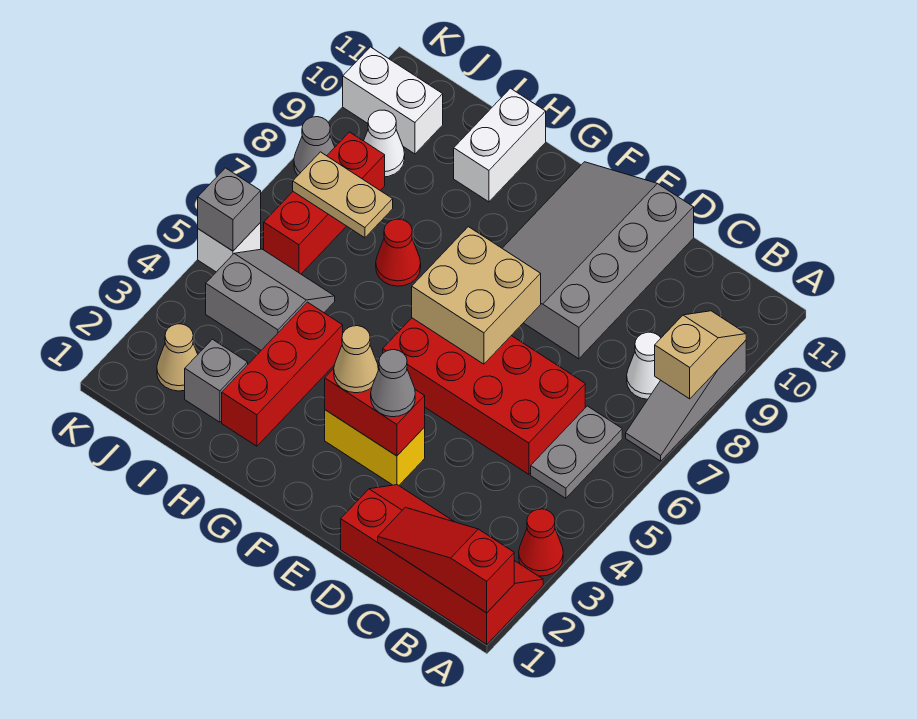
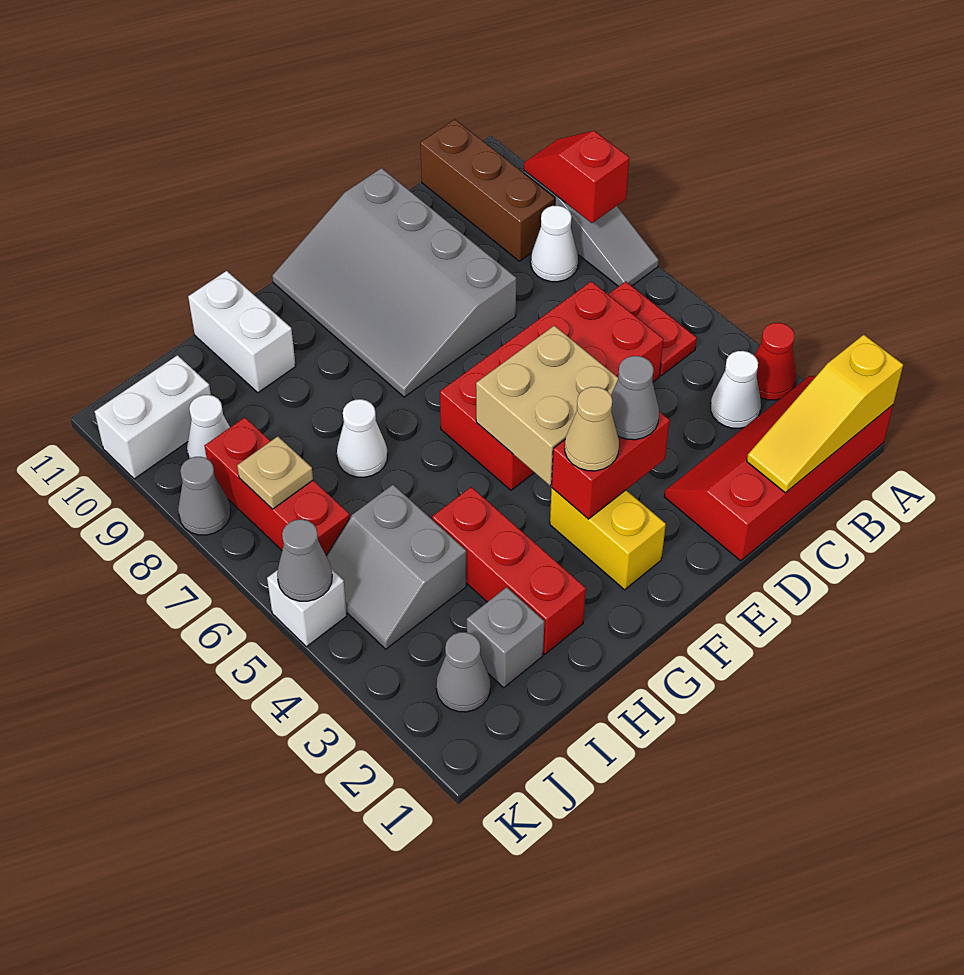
red 1x3 slope [378,507,514,613] -> yellow 1x3 slope [747,335,903,493]
tan 1x2 slope [655,311,746,399] -> red 1x2 slope [524,131,629,223]
none -> white 1x1 cone [711,351,761,428]
grey 1x2 plate [531,406,622,498] -> red 1x2 plate [608,281,697,376]
none -> brown 1x3 brick [420,119,555,261]
yellow 1x2 brick [325,410,425,485] -> yellow 1x2 brick turned to [550,488,666,590]
tan 2x2 brick [412,227,541,364] -> tan 2x2 brick moved to [476,326,618,485]
red 1x1 cone [376,219,421,286] -> white 1x1 cone [337,399,388,477]
grey 2x2 slope [206,249,335,350] -> grey 2x2 slope turned to [326,485,467,649]
tan 1x2 plate [293,152,393,238] -> tan 1x1 plate [237,436,313,509]
tan 1x1 cone [157,324,198,391] -> grey 1x1 cone [436,632,490,712]
grey 1x1 brick [198,168,261,251] -> grey 1x1 cone [277,519,332,601]

